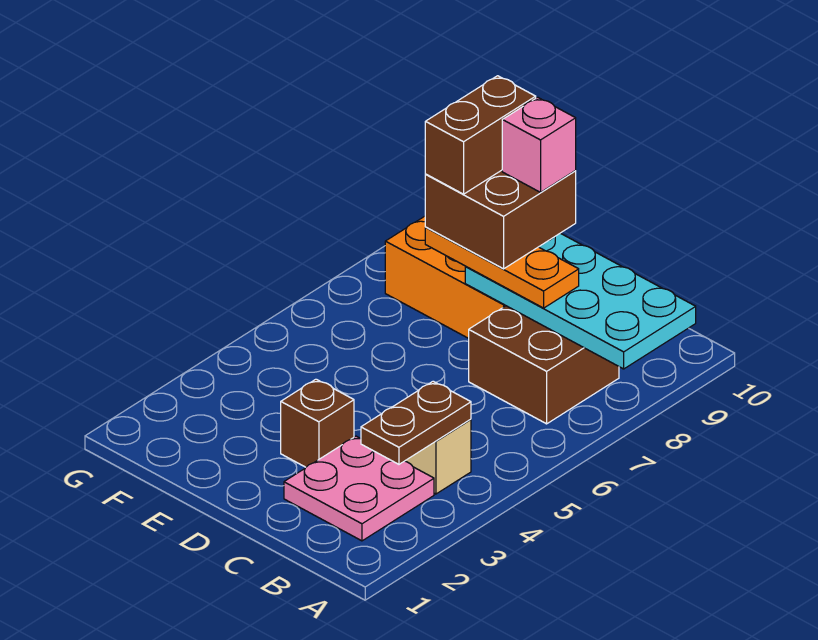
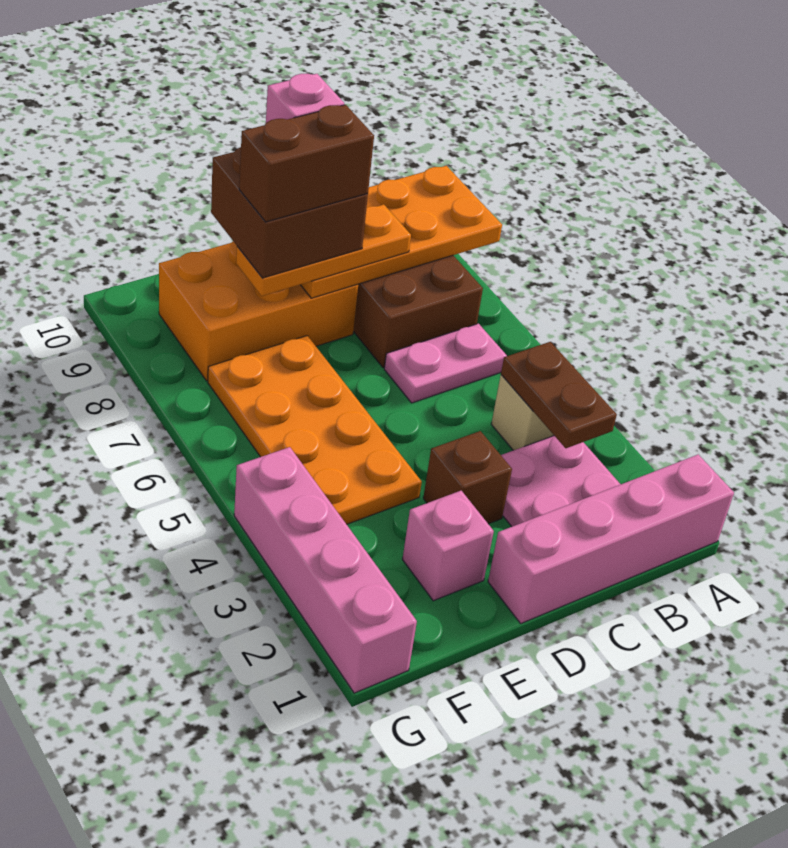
none -> pink 1x4 brick [488,454,734,623]
cyan 2x4 plate [465,233,696,369] -> orange 2x4 plate [300,166,502,298]
none -> pink 1x2 plate [384,323,507,403]
none -> pink 1x1 brick [402,491,494,601]
none -> orange 2x4 plate [208,336,422,524]
brown 1x2 brick [425,76,536,194] -> brown 1x2 brick turned to [239,105,374,222]
none -> pink 1x4 brick [234,447,417,693]

